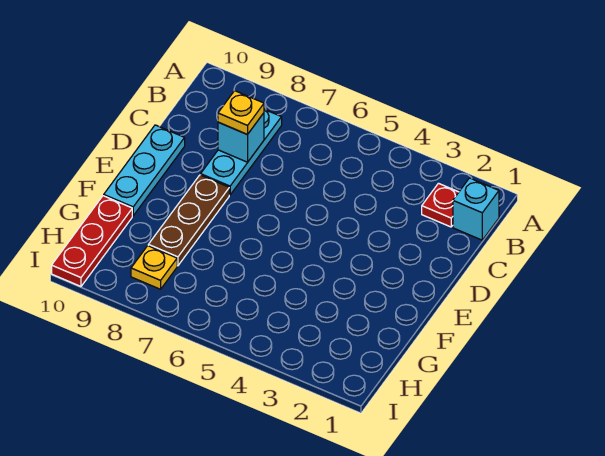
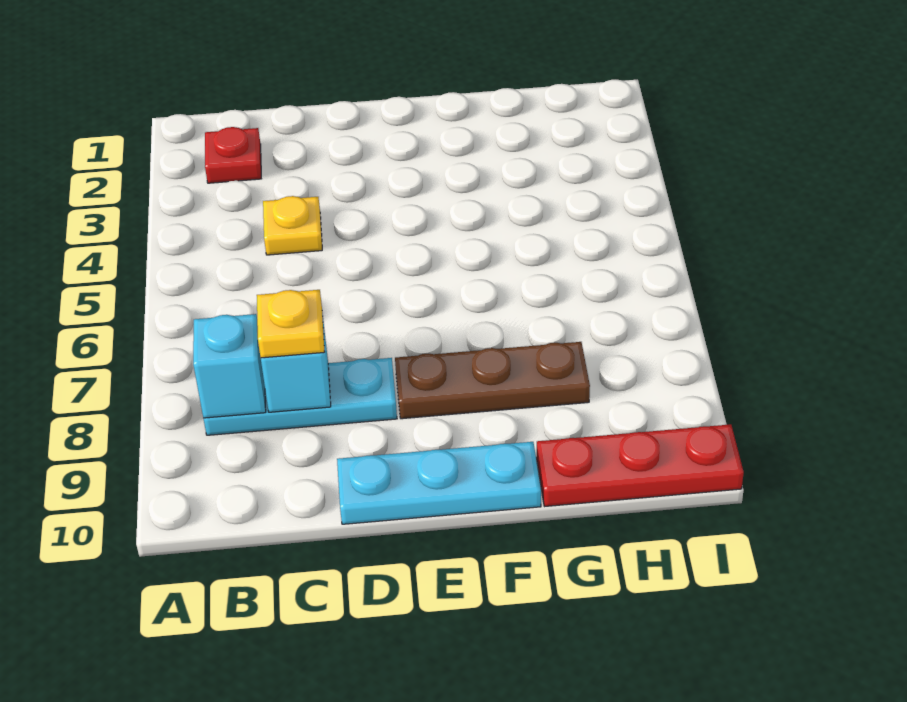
cyan 1x1 brick [453,178,499,240] -> cyan 1x1 brick moved to [193,314,266,418]
yellow 1x1 plate [131,246,177,289] -> yellow 1x1 plate moved to [263,196,322,255]

